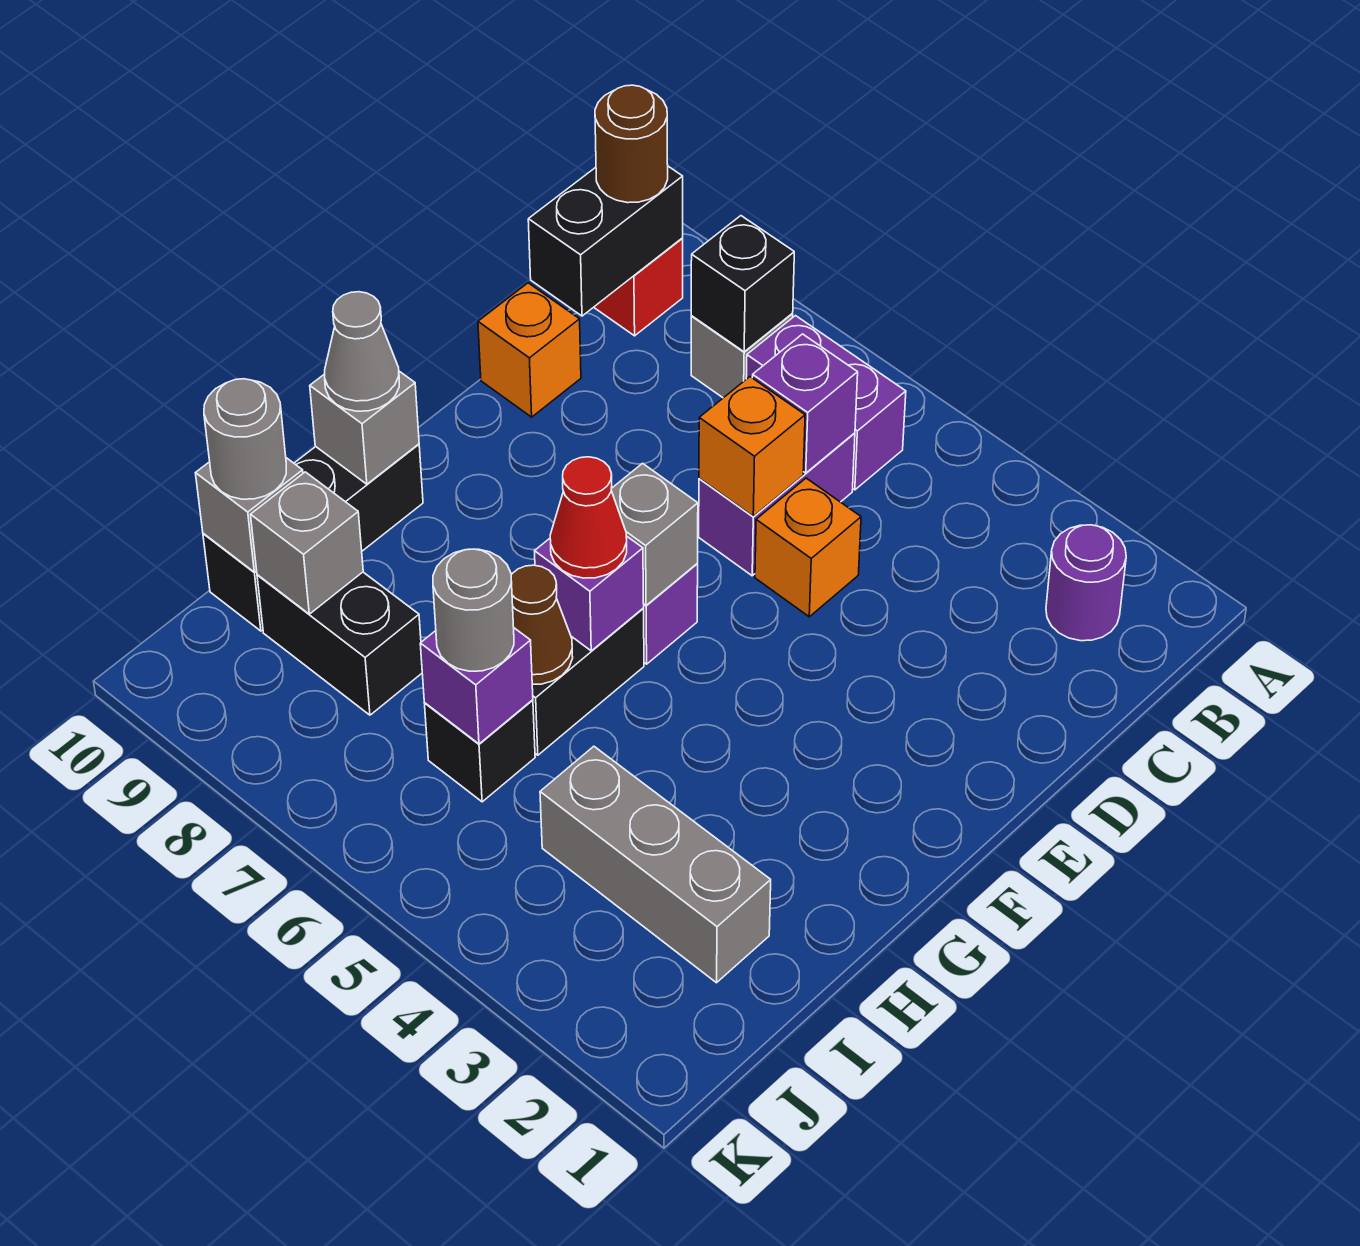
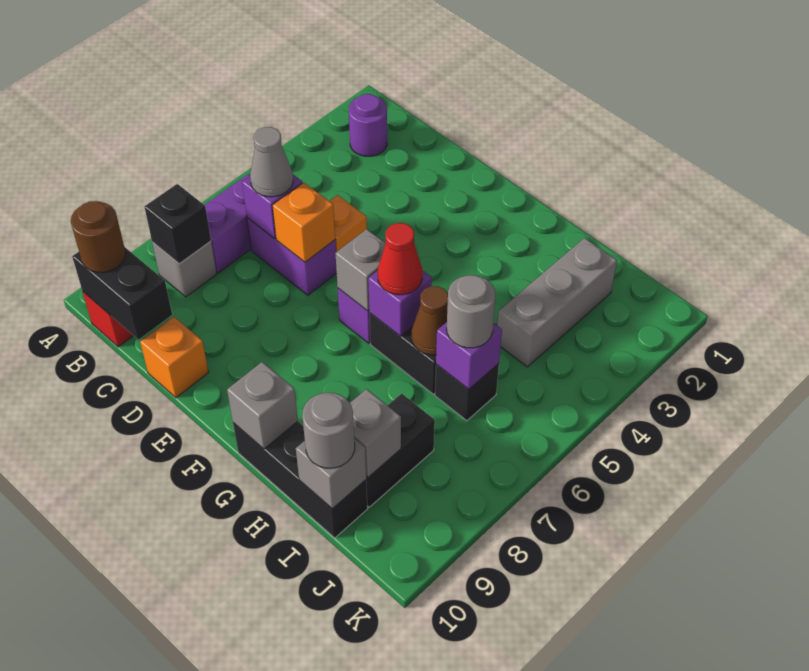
grey 1x1 cone [325,292,399,411] -> grey 1x1 cone moved to [250,127,293,197]

